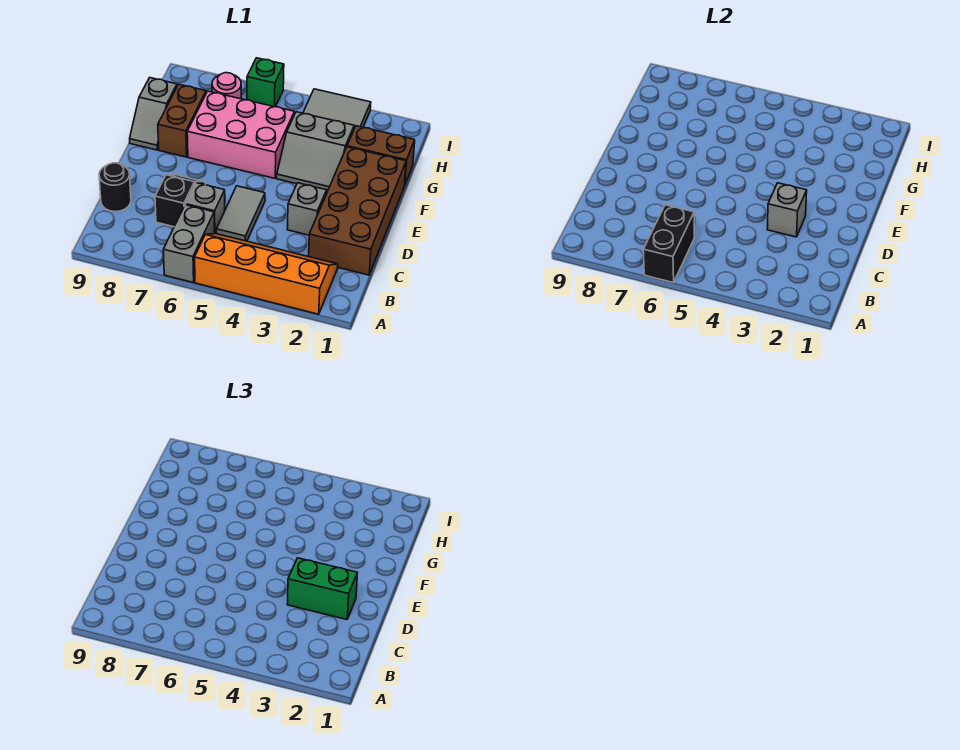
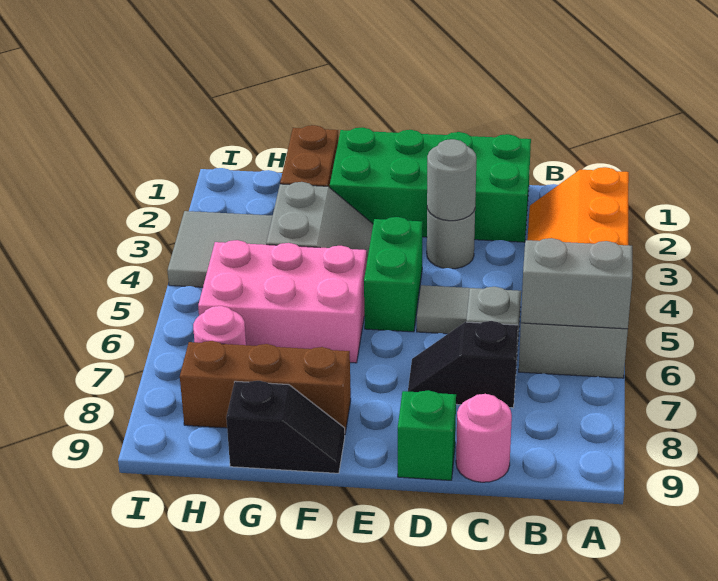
black 1x2 brick [643,205,694,283] -> grey 1x2 brick [521,238,632,329]
brown 2x4 brick [309,147,406,275] -> green 2x4 brick [330,127,531,242]
black 1x1 round brick [99,163,131,212] -> pink 1x1 round brick [456,394,512,482]
green 1x2 brick [287,558,358,620] -> green 1x2 brick moved to [364,217,423,332]
grey 1x1 brick [287,183,327,235] -> grey 1x1 round brick [427,209,475,269]
grey 1x1 brick [767,183,807,237] -> grey 1x1 round brick [427,139,476,221]
pink 2x3 brick [187,91,294,178] -> pink 2x3 brick turned to [198,240,367,363]
brown 1x2 brick [158,84,206,157] -> brown 1x3 brick [180,341,351,433]
grey 1x2 slope [130,78,177,150] -> black 1x2 slope [226,381,345,473]
green 1x1 brick [247,58,284,107] -> green 1x1 brick moved to [398,390,456,480]

